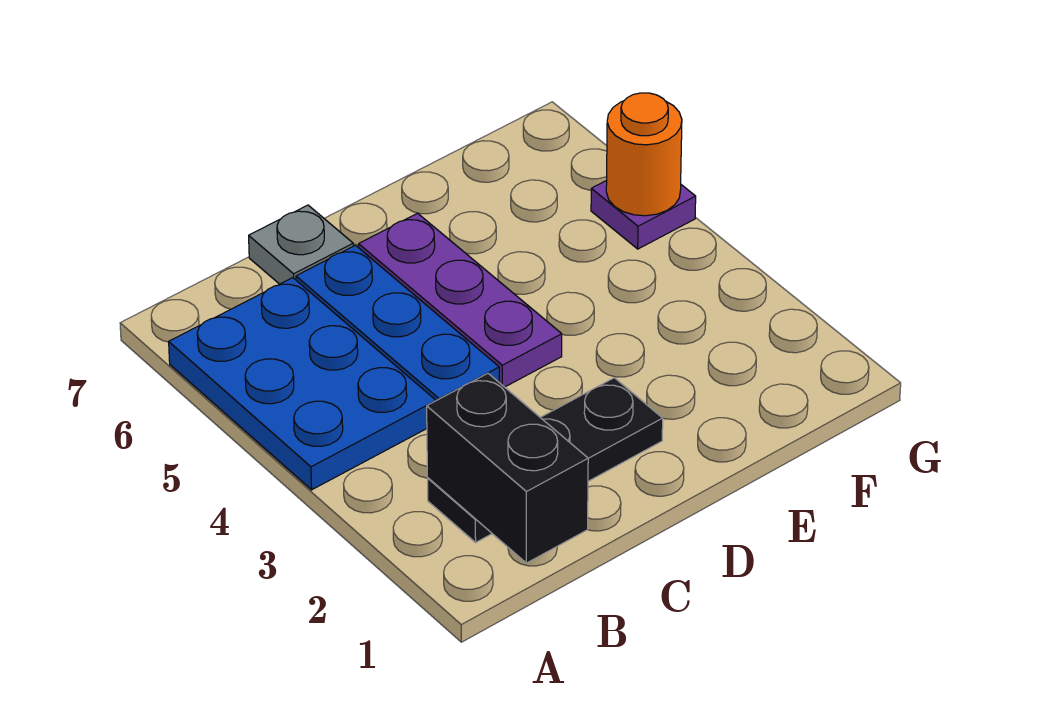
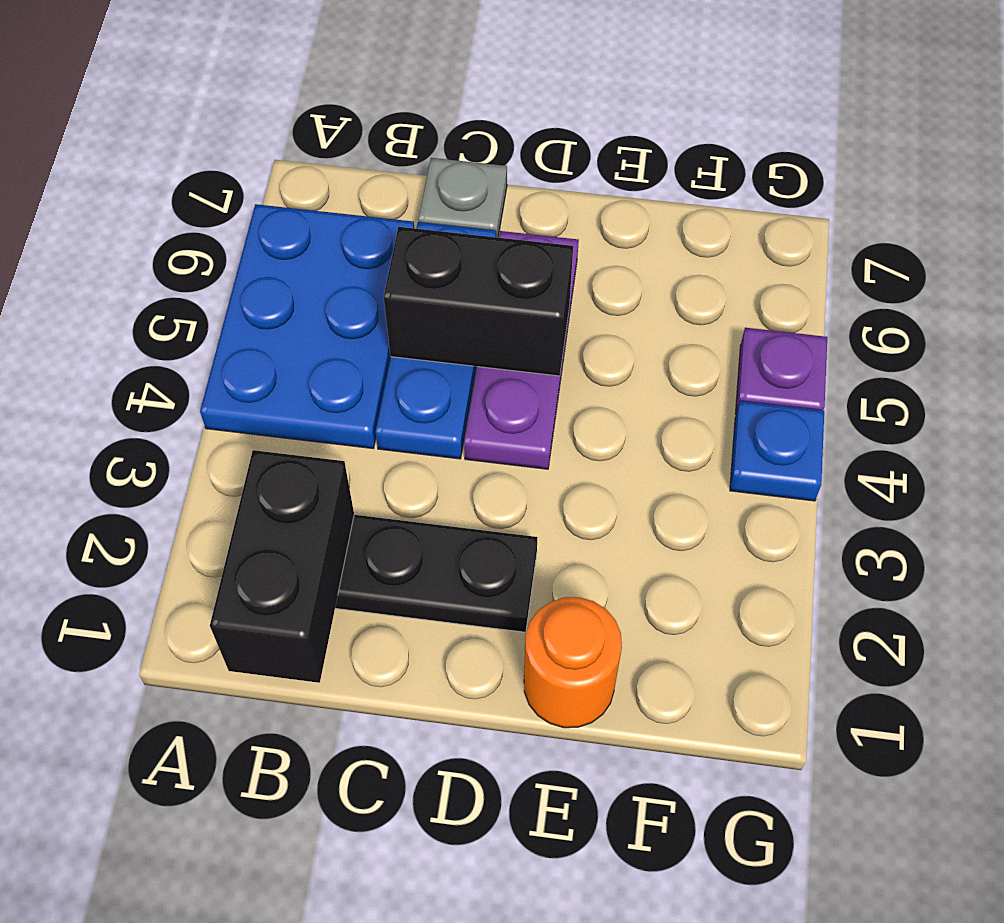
none -> black 1x2 brick [384,227,573,376]
none -> blue 1x1 plate [730,401,824,501]
orange 1x1 round brick [606,93,682,216] -> orange 1x1 round brick moved to [524,597,622,728]

